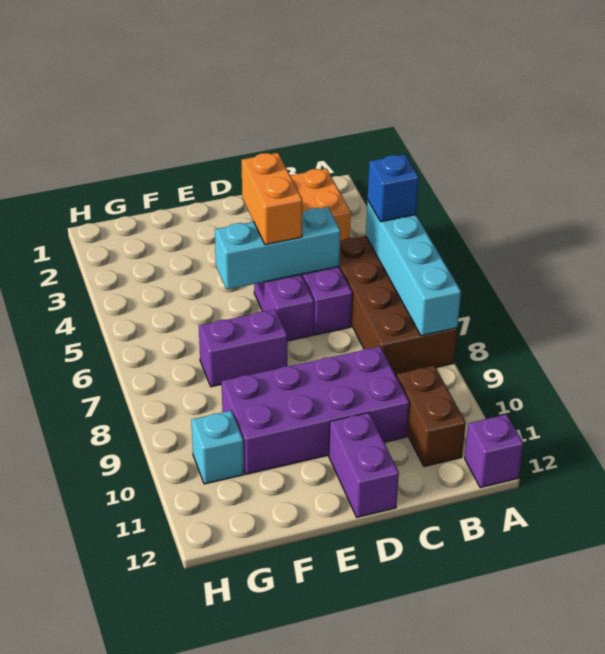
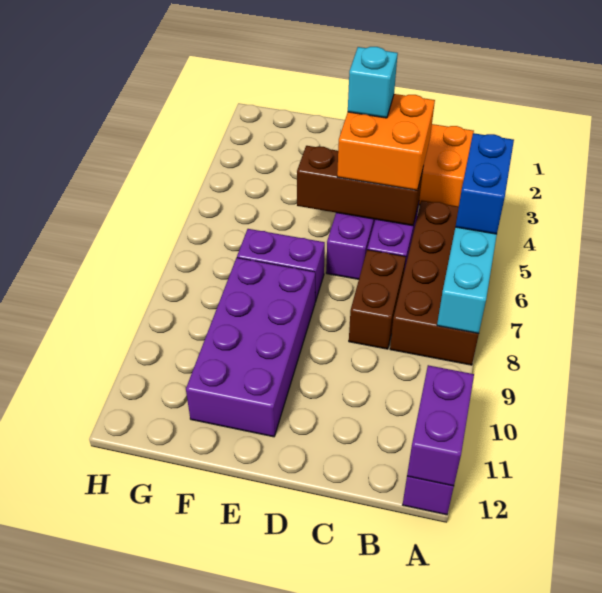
blue 1x1 brick [368,155,419,222] -> blue 1x2 brick [456,133,514,234]
brown 1x2 brick [397,366,466,466] -> brown 1x2 brick moved to [349,250,406,349]
cyan 1x3 brick [215,207,340,289] -> brown 1x3 brick [297,146,423,226]
purple 2x4 brick [222,347,409,474] -> purple 2x4 brick turned to [186,258,315,437]
orange 1x2 brick [242,153,302,245] -> orange 2x2 brick [337,94,435,190]
purple 1x2 brick [329,413,399,517] -> purple 1x2 brick moved to [407,365,474,486]
cyan 1x1 brick [191,411,244,484] -> cyan 1x1 brick moved to [348,47,398,118]

